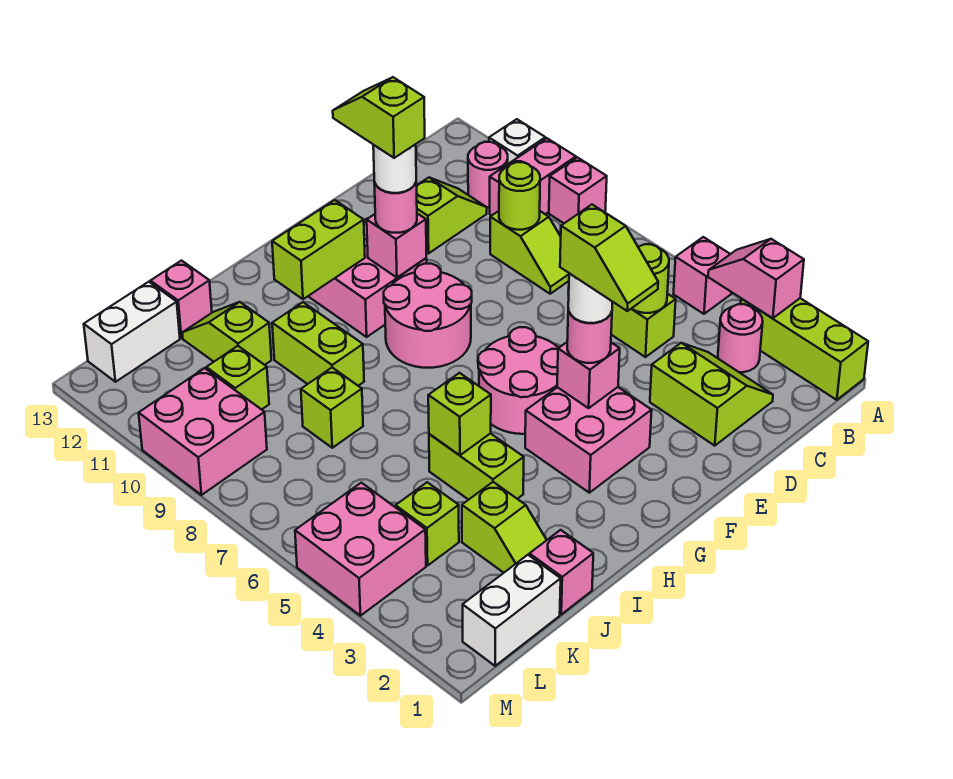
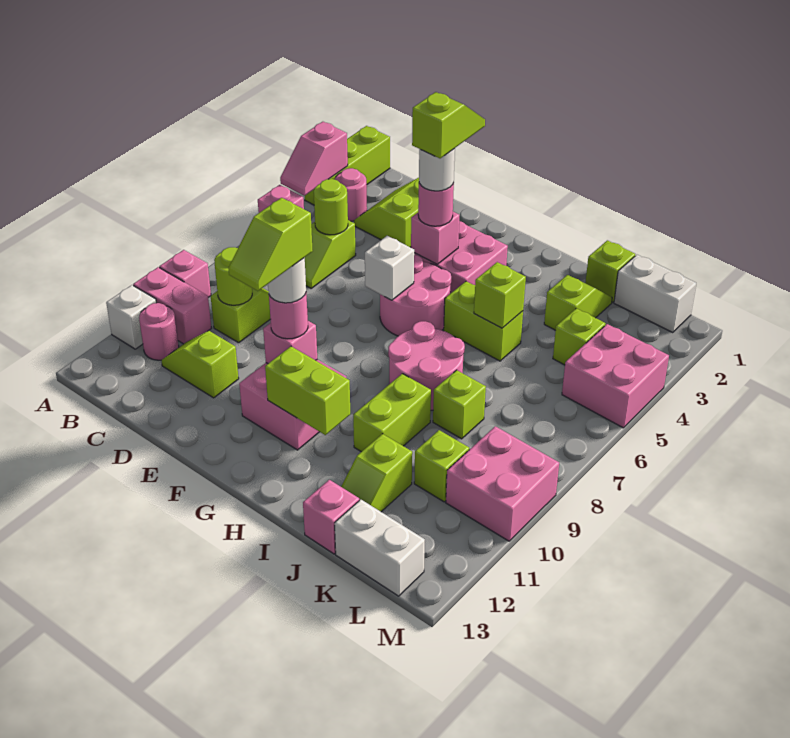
none -> white 1x1 brick [365,236,414,300]
pink 2x2 round brick [384,264,472,368] -> pink 2x2 round brick moved to [388,321,465,410]
lime 1x2 brick [429,433,524,500] -> lime 1x2 brick turned to [444,281,523,361]
pink 1x1 brick [529,530,593,614] -> lime 1x1 brick [585,240,635,303]

